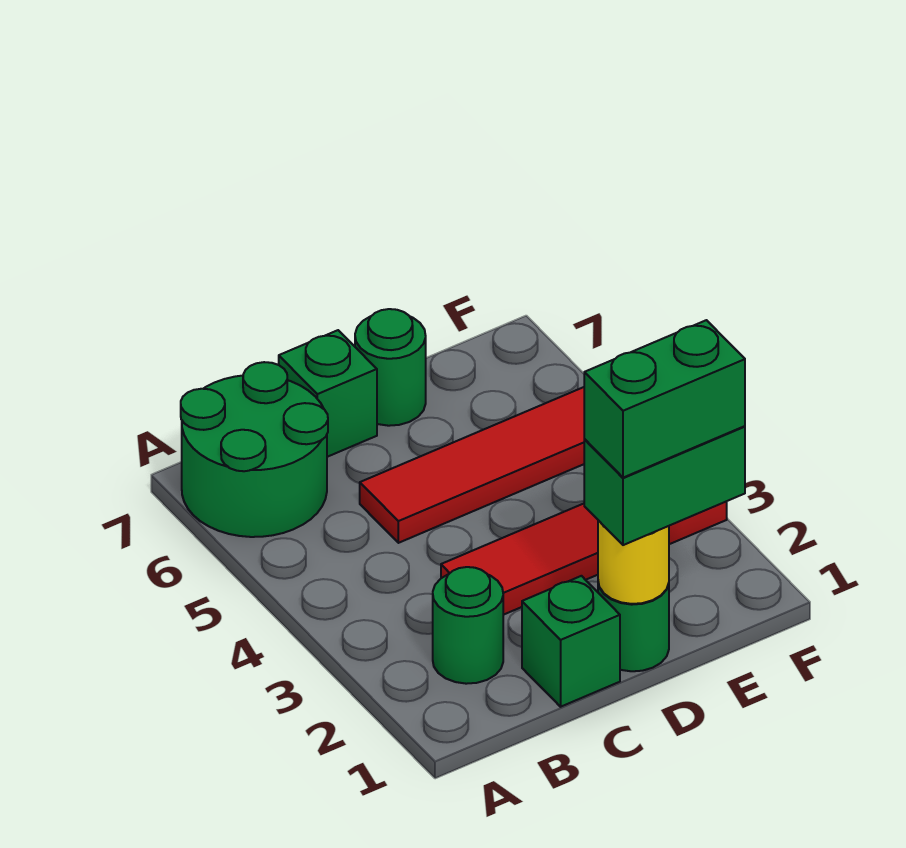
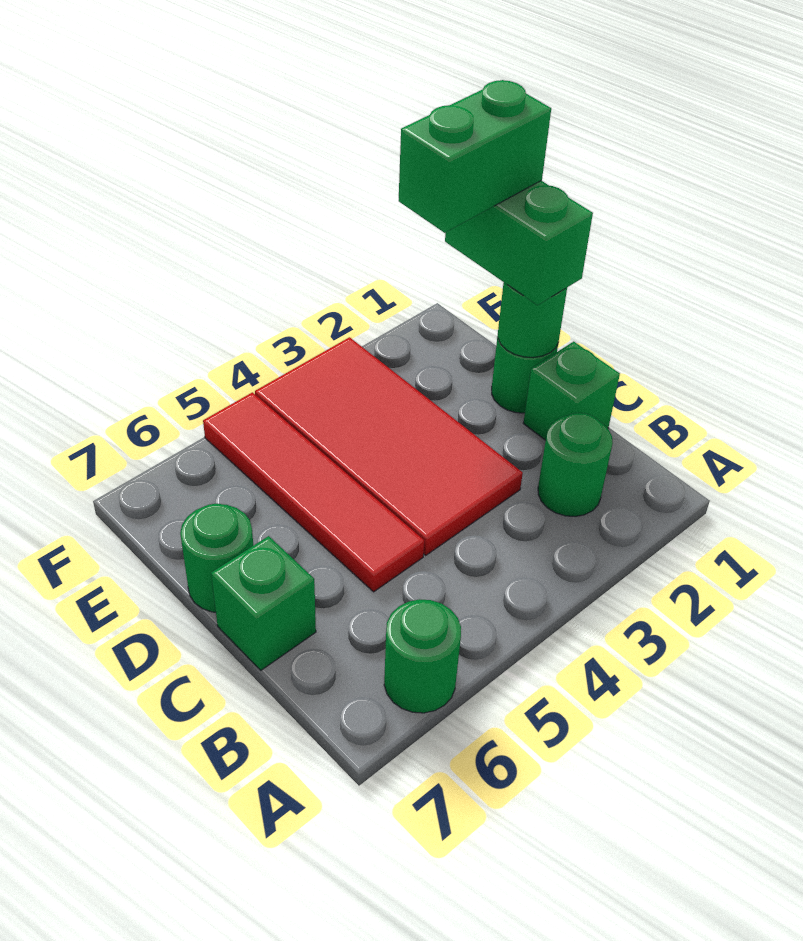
green 2x2 round brick [181,362,328,537] -> green 1x1 round brick [384,599,461,713]
red 1x4 tile [441,501,727,615] -> red 2x4 tile [255,337,523,555]
yellow 1x1 round brick [598,520,669,604] -> green 1x1 round brick [498,283,567,358]
green 1x2 brick [584,320,745,478] -> green 1x2 brick turned to [399,80,551,233]

